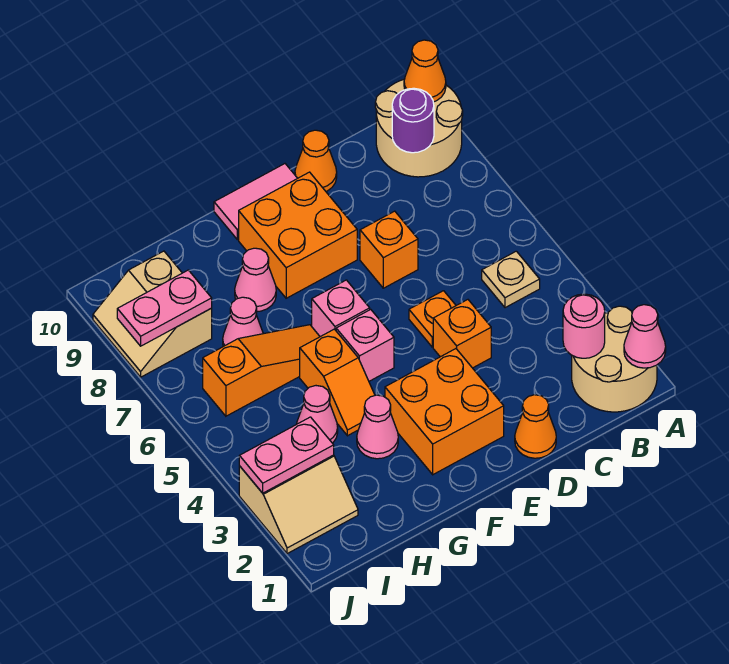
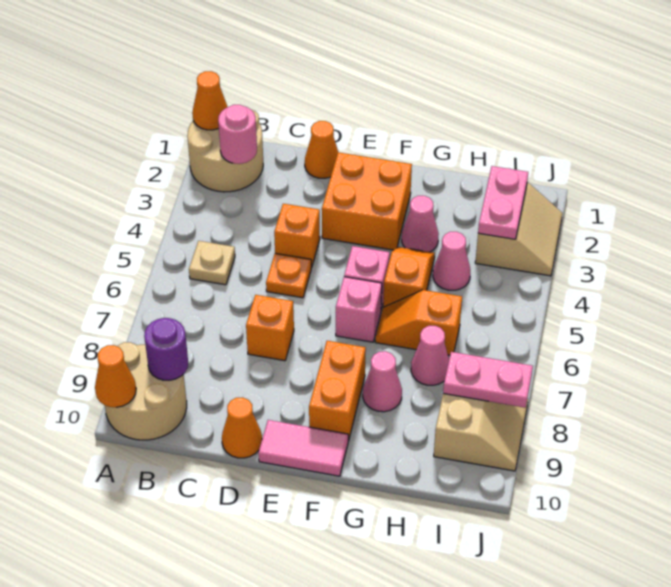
pink 1x1 cone [624,305,666,368] -> orange 1x1 cone [192,71,227,130]
orange 2x2 brick [239,172,357,298] -> orange 1x2 brick [309,341,366,441]
orange 1x3 slope [203,325,320,416] -> orange 1x2 slope [375,290,462,355]
tan 2x2 slope [239,455,358,554] -> tan 2x2 slope turned to [475,182,562,276]
pink 1x2 plate [239,417,334,493] -> pink 1x2 plate turned to [478,166,528,239]

